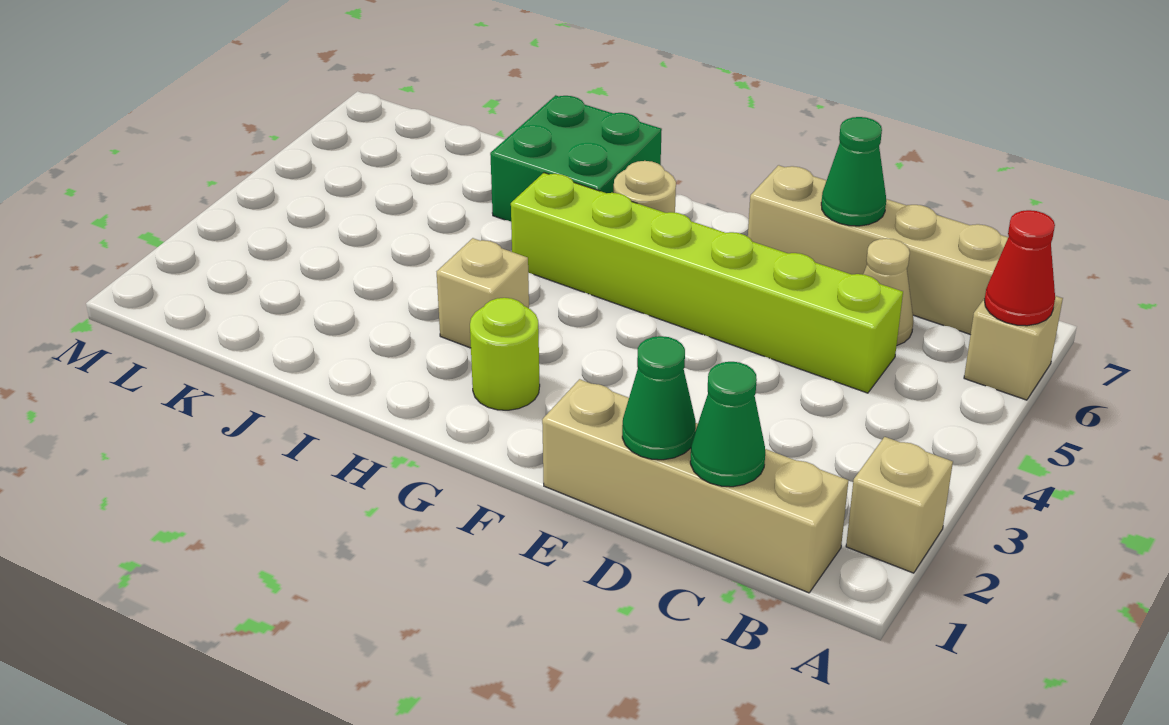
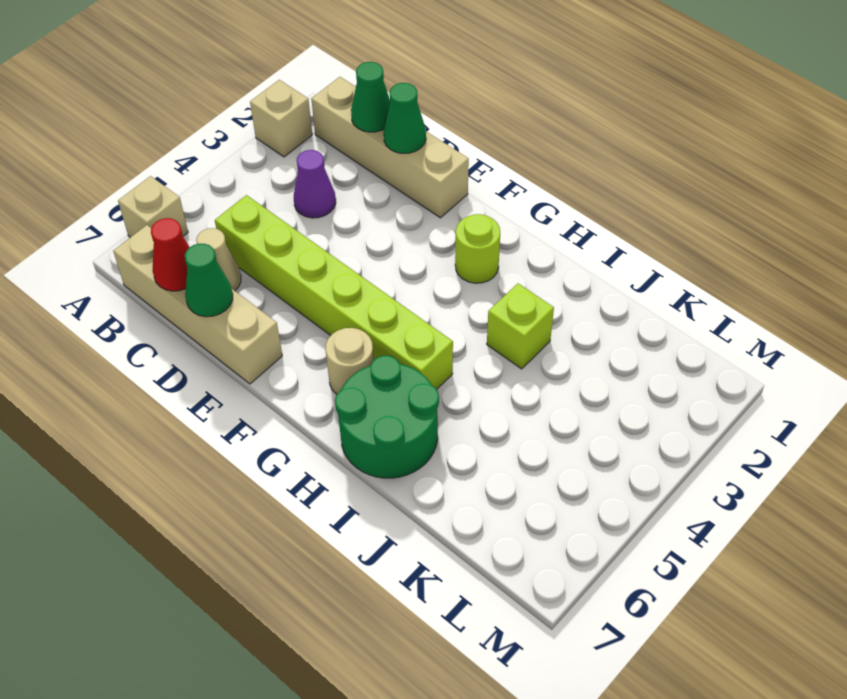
red 1x1 cone [984,210,1055,326] -> red 1x1 cone moved to [151,218,189,291]
none -> purple 1x1 cone [294,150,336,218]
tan 1x1 brick [437,238,529,348] -> none
green 2x2 brick [490,95,662,221] -> green 2x2 round brick [335,356,439,478]
none -> lime 1x1 brick [487,284,554,369]

